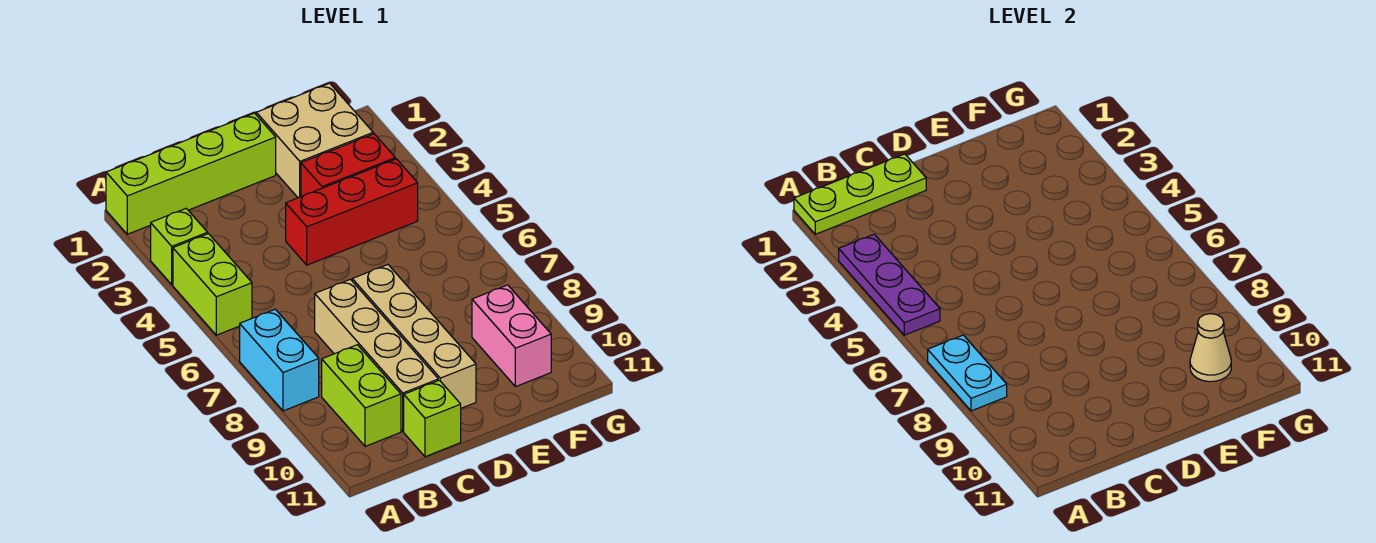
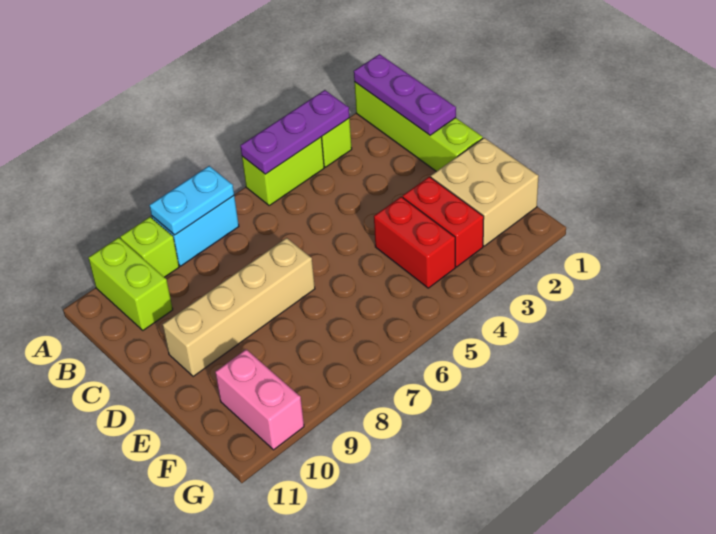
lime 1x3 plate [794,154,926,234] -> purple 1x3 plate [354,54,456,135]
lime 1x2 brick [322,345,401,446] -> lime 1x2 brick turned to [88,237,173,330]
tan 1x4 brick [315,279,438,431] -> none
lime 1x1 brick [404,380,461,457] -> lime 1x1 brick moved to [120,217,179,277]
red 1x3 brick [286,159,418,265] -> red 1x2 brick [374,197,455,288]
pink 1x2 brick [472,285,551,387] -> pink 1x2 brick turned to [215,349,304,450]
tan 1x1 cone [1190,314,1231,382] -> none

